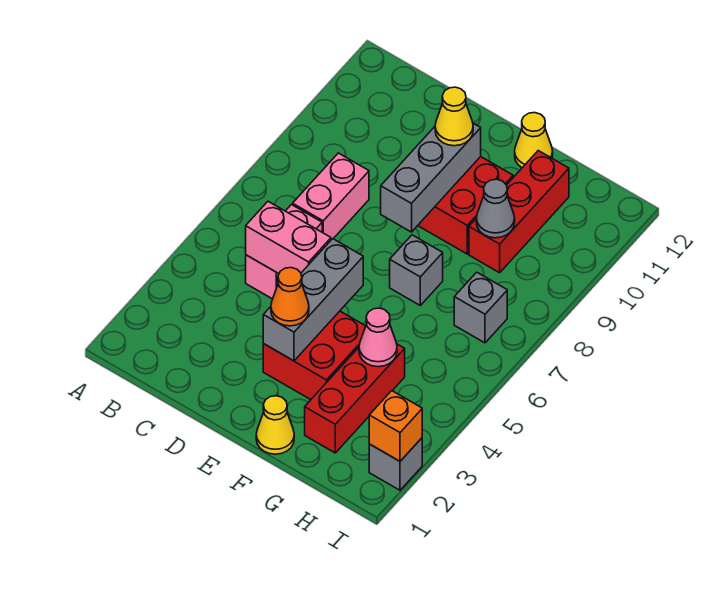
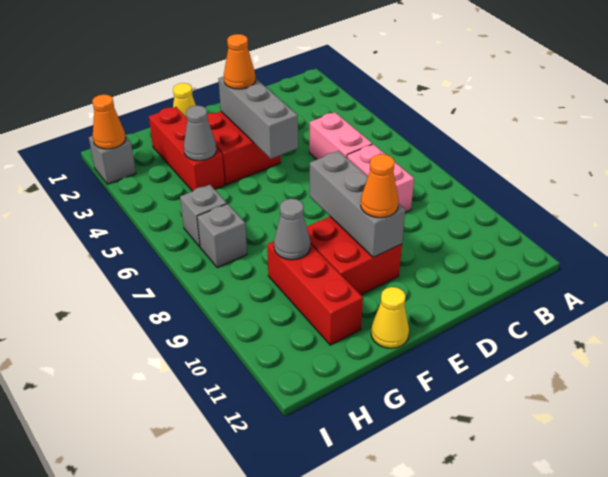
pink 1x2 brick [246,201,331,273] -> none
yellow 1x1 cone [435,87,473,146] -> orange 1x1 cone [361,154,398,218]
grey 1x1 brick [390,235,443,305] -> grey 1x1 brick moved to [180,185,227,247]
pink 1x1 cone [359,308,397,367] -> grey 1x1 cone [184,106,216,161]
orange 1x1 brick [369,391,422,461] -> orange 1x1 cone [92,94,126,149]

